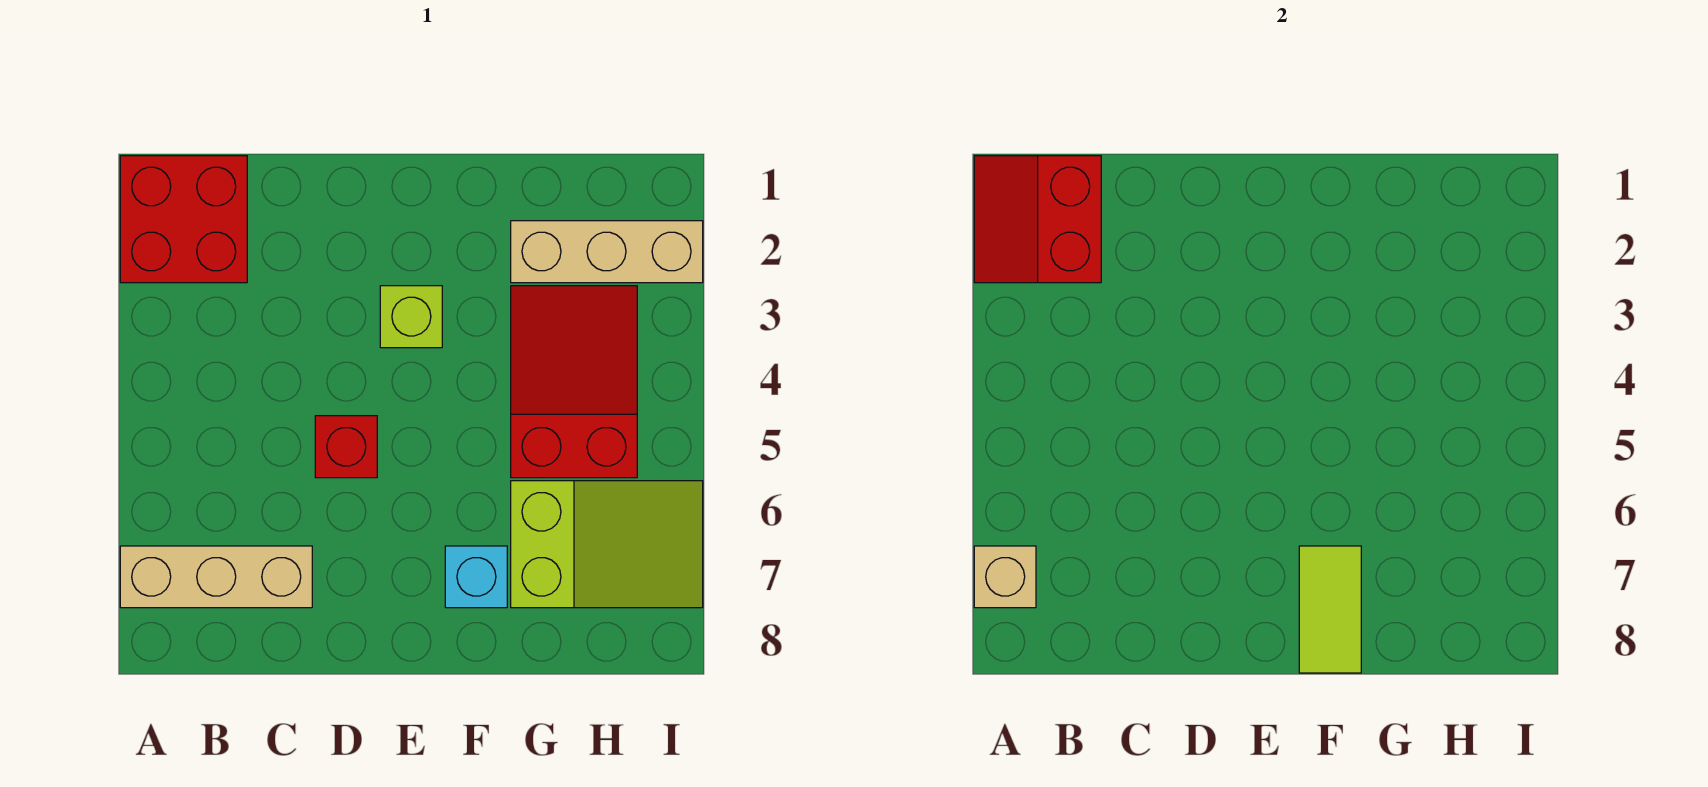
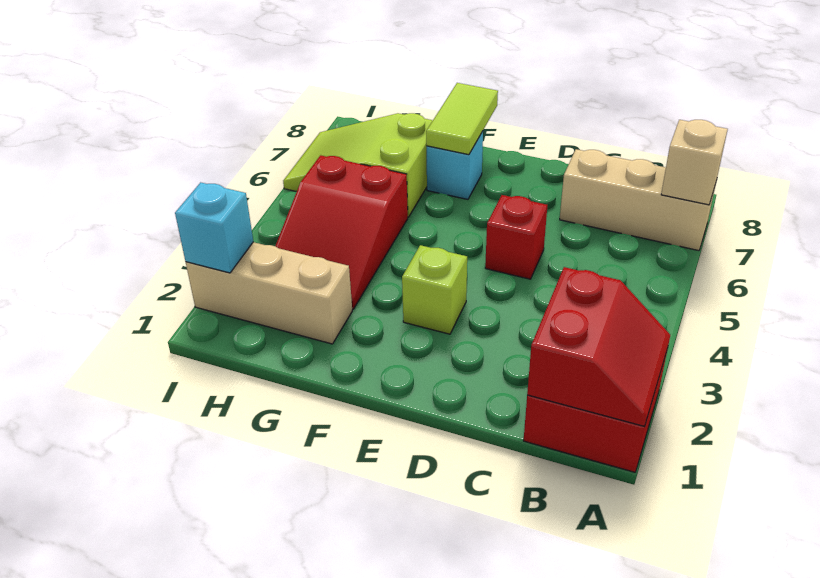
none -> cyan 1x1 brick [175,182,253,273]

